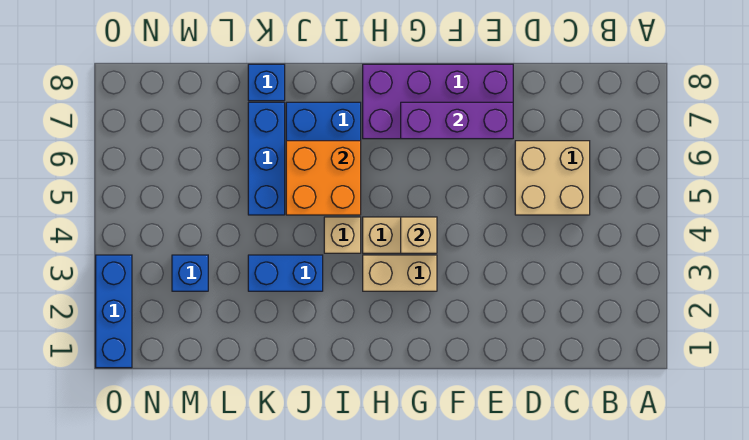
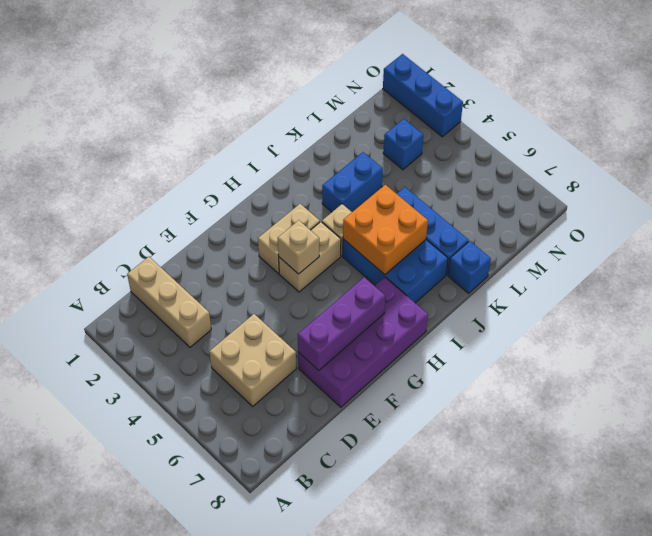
none -> tan 1x3 brick [127,257,211,347]

